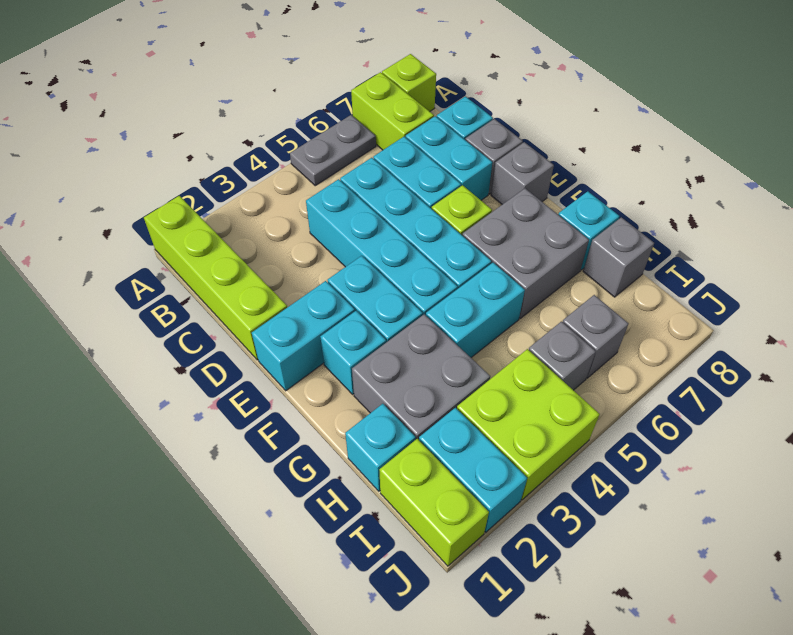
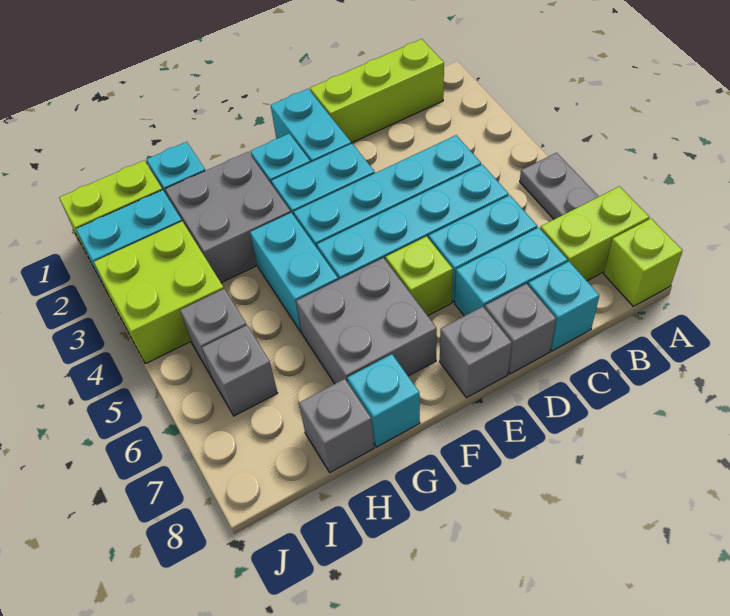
lime 1x4 brick [144,196,287,360] -> lime 1x3 brick [310,39,444,143]

